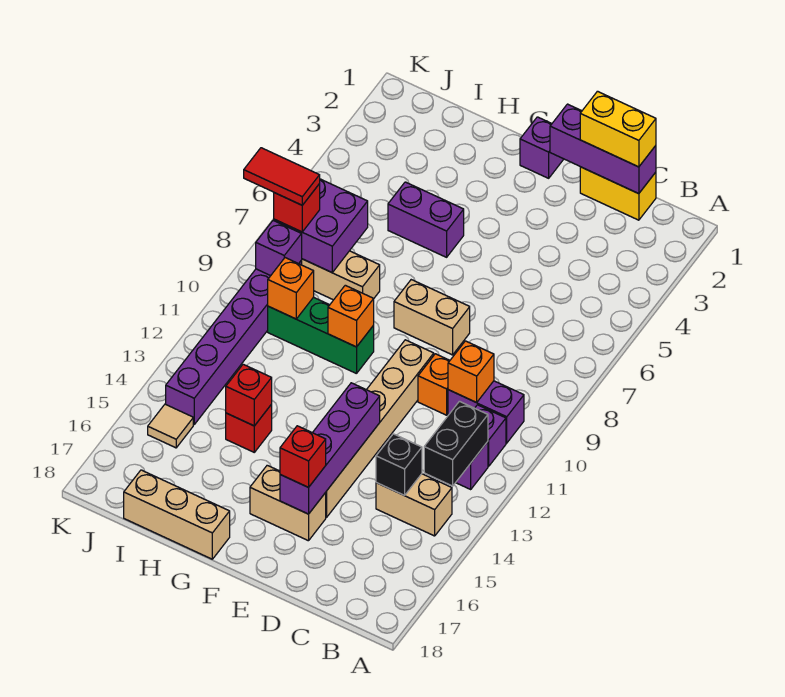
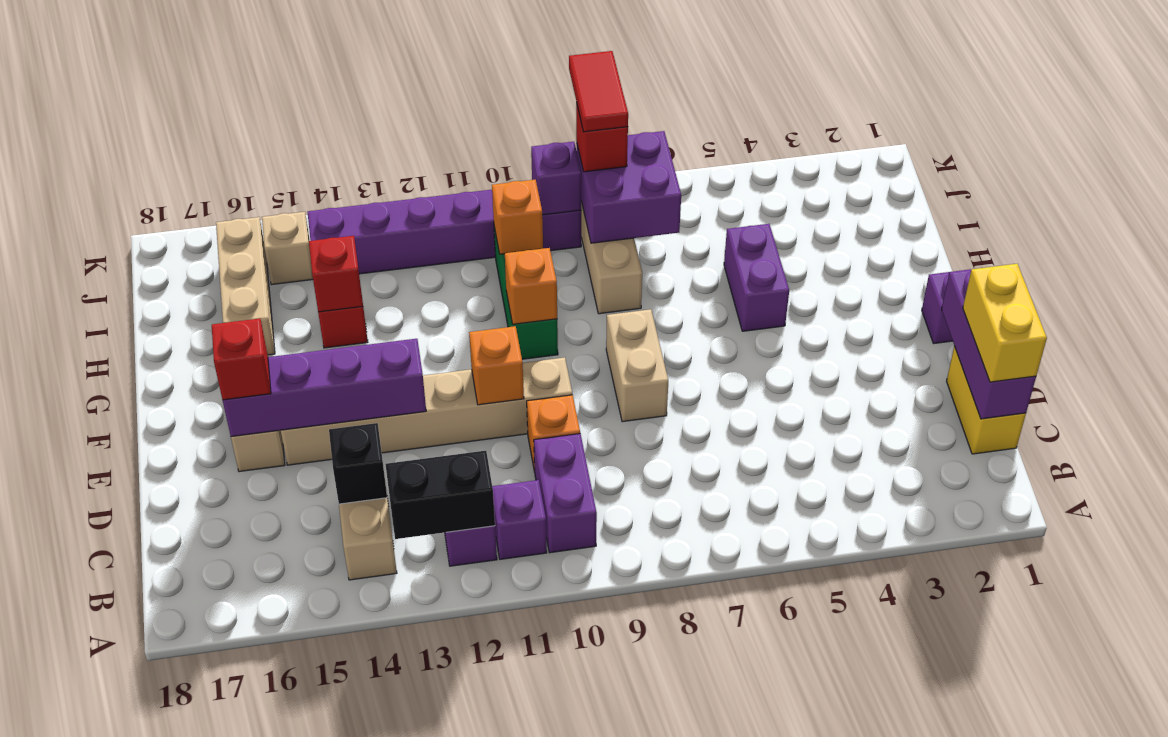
orange 1x1 brick [448,341,494,403] -> orange 1x1 brick moved to [469,326,524,405]
tan 1x3 brick [124,470,230,559] -> tan 1x3 brick moved to [216,217,275,355]
tan 1x1 tile [148,404,193,448] -> tan 1x1 brick [262,212,313,285]

